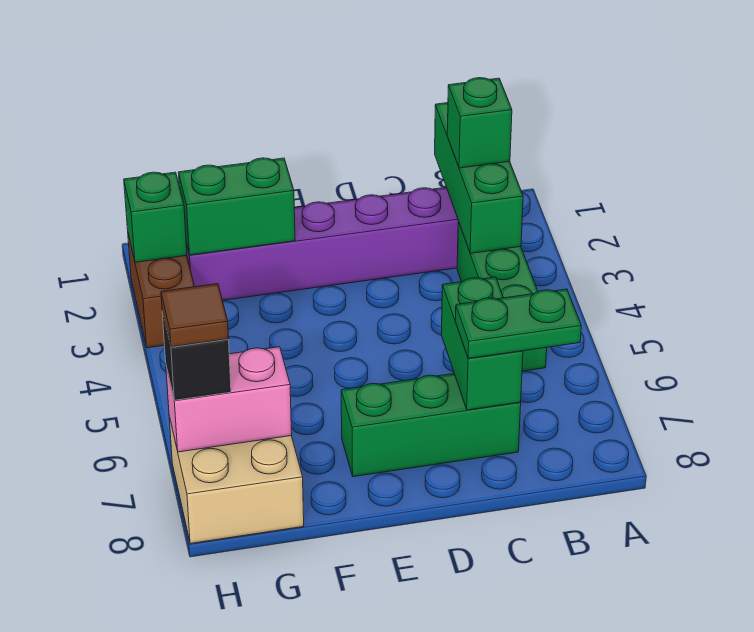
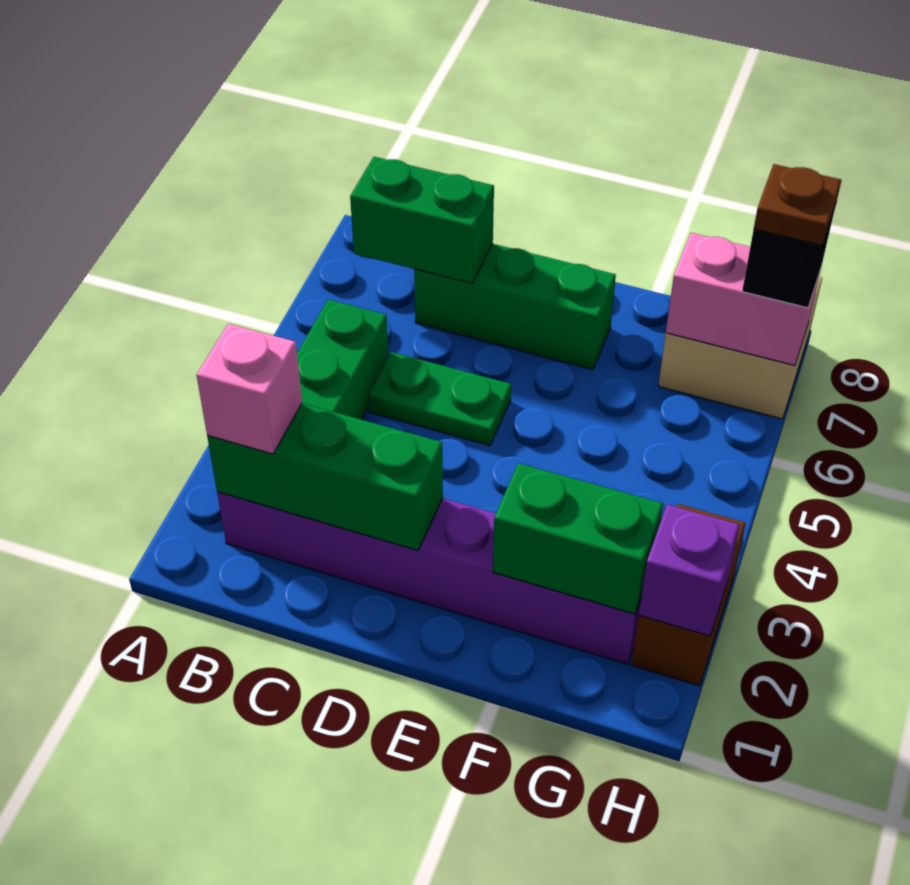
green 1x3 brick [435,103,523,253] -> green 1x3 brick turned to [207,403,443,550]
green 1x1 brick [447,78,512,168] -> pink 1x1 brick [197,324,302,454]
green 1x2 plate [455,289,581,358] -> green 1x2 plate moved to [368,352,511,446]
green 1x2 brick [441,277,523,410] -> green 1x2 brick turned to [350,157,494,283]
green 1x1 brick [124,172,187,262] -> purple 1x1 brick [639,504,740,636]
brown 1x1 tile [161,284,229,347] -> brown 1x1 plate [754,164,841,246]

